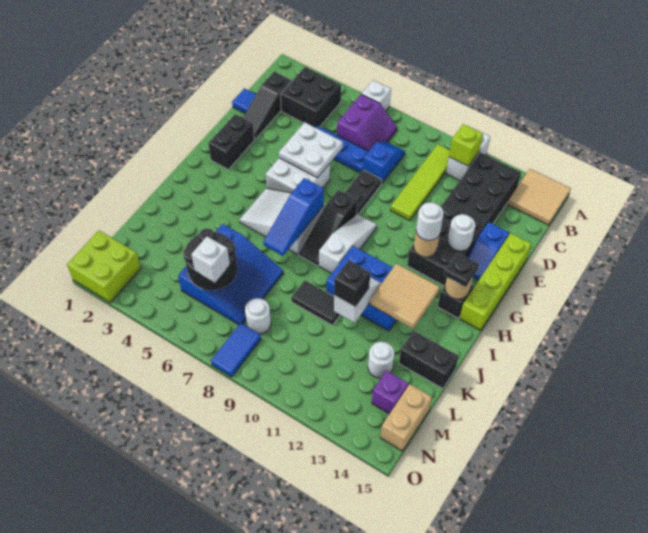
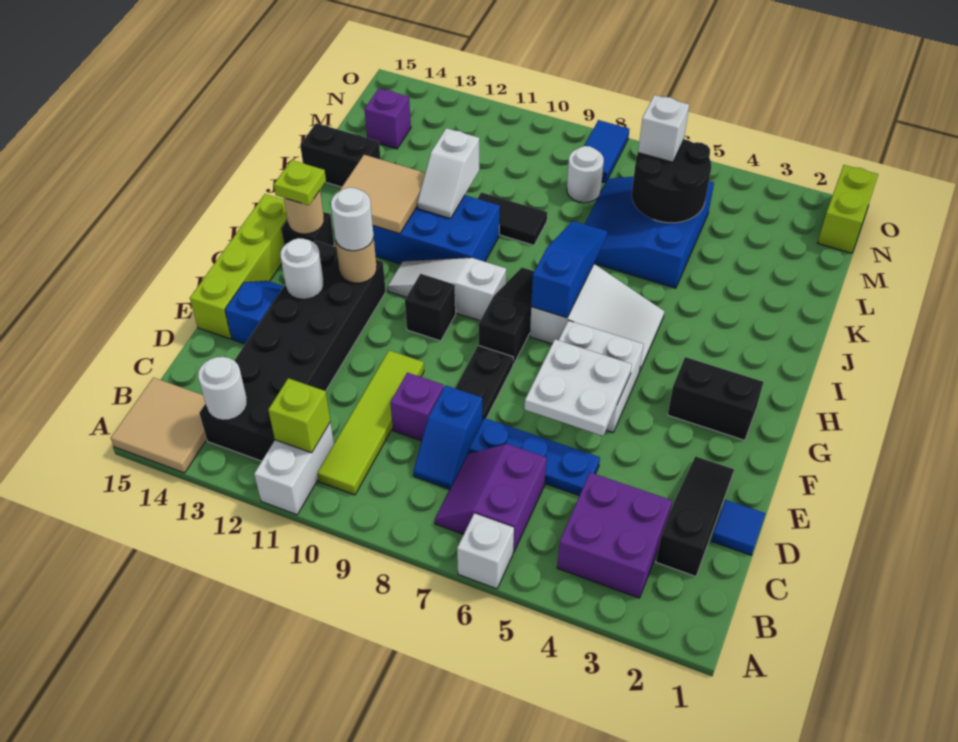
black 2x2 brick [280,67,341,128] -> purple 2x2 brick [557,472,672,598]
none -> purple 1x1 brick [390,373,444,441]
black 1x2 brick [208,114,254,169] -> black 1x2 brick turned to [668,357,763,440]
white 1x3 slope [319,214,377,273] -> white 1x3 slope turned to [388,258,506,321]
black 1x1 plate [444,252,479,287] -> lime 1x1 plate [274,160,326,205]
black 1x1 brick [334,260,370,307] -> black 1x1 brick moved to [405,274,456,341]
white 1x1 round brick [368,342,394,378] -> white 1x1 round brick moved to [198,357,247,420]
tan 1x2 brick [380,384,432,451] -> none
lime 2x2 brick [67,231,141,302] -> lime 1x2 brick [818,165,878,253]

